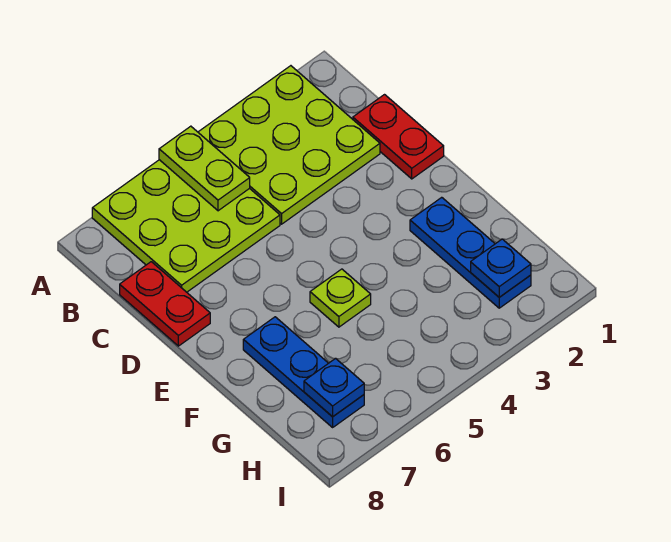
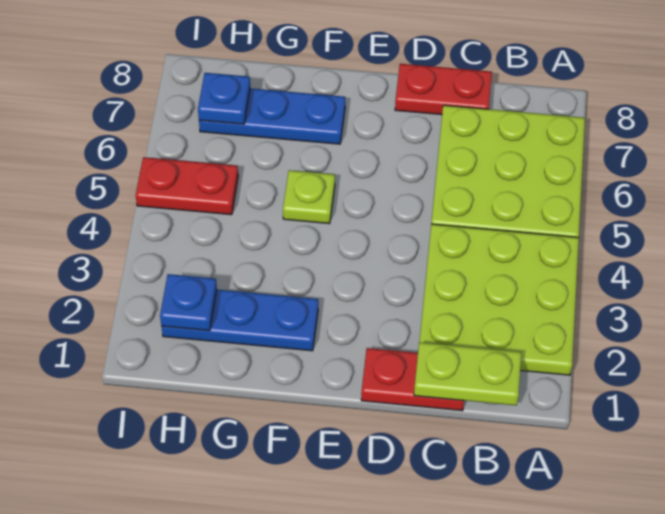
lime 1x2 plate [159,126,250,211] -> lime 1x2 plate moved to [414,342,521,406]
none -> red 1x2 plate [136,157,238,215]

